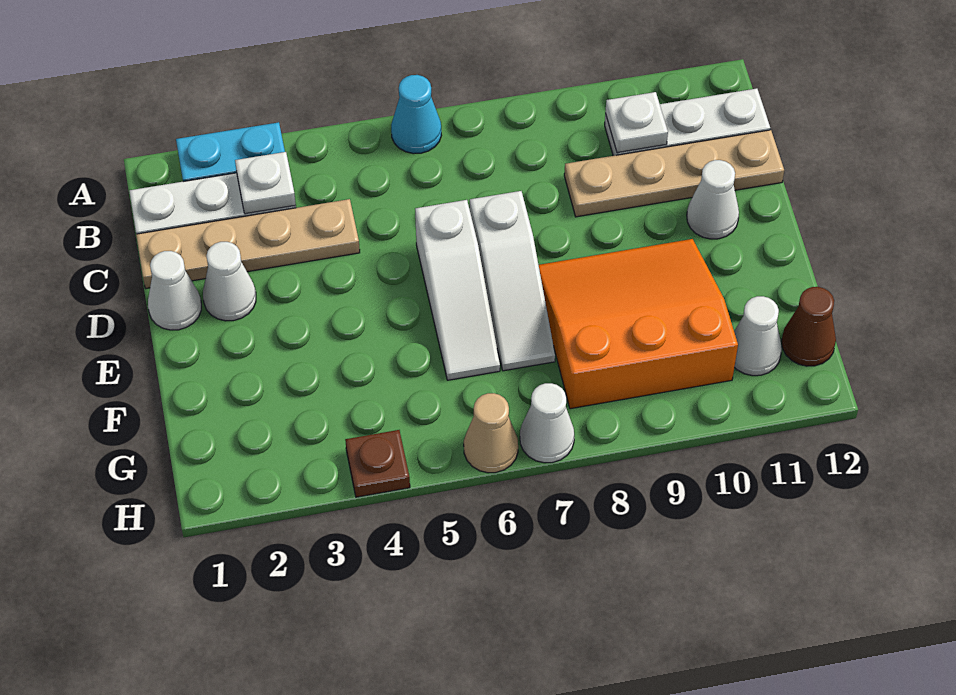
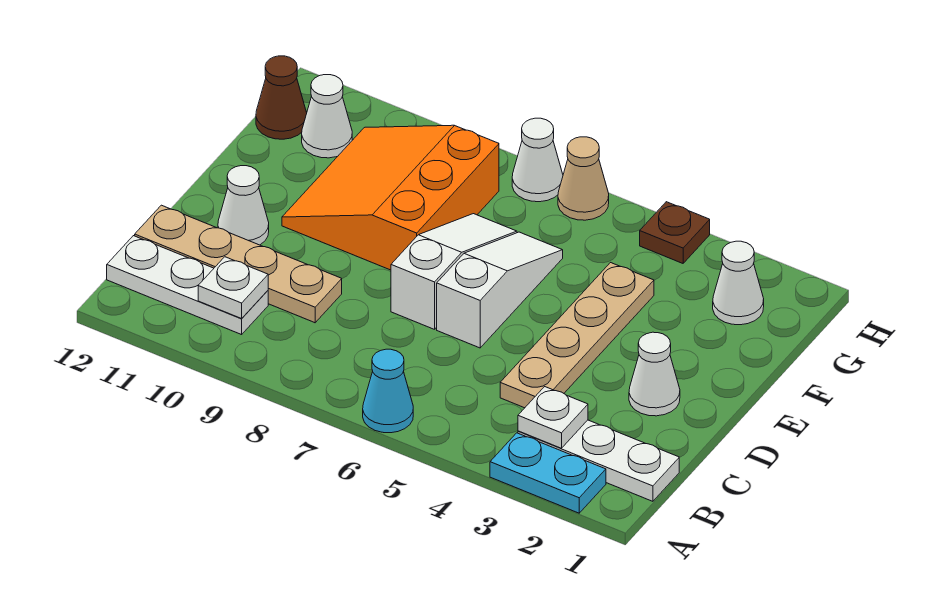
tan 1x4 plate [136,199,360,288] -> tan 1x4 plate turned to [500,263,654,408]
white 1x1 cone [148,251,201,330] -> white 1x1 cone moved to [713,241,764,325]
orange 3x3 slope [539,239,738,409] -> orange 3x3 slope turned to [282,125,499,270]

